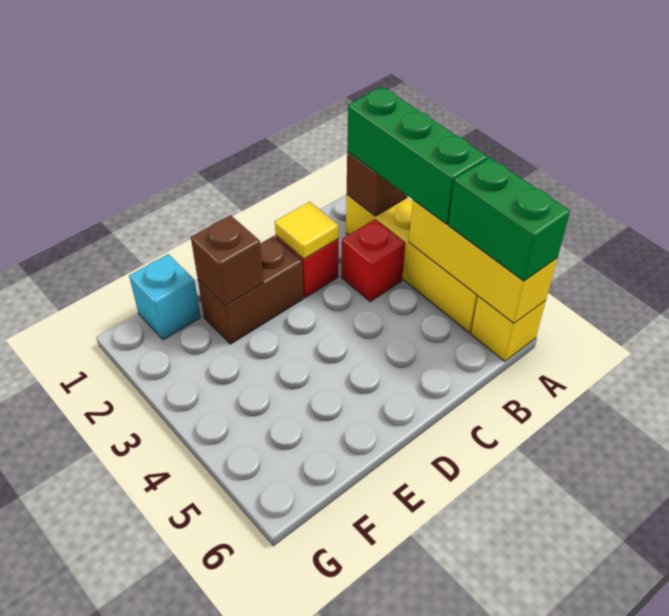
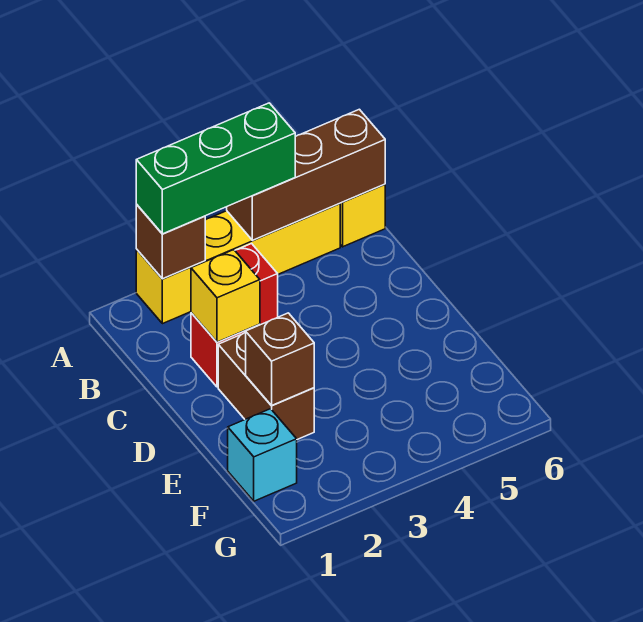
yellow 1x3 brick [409,200,557,323] -> brown 1x3 brick [227,109,385,240]
green 1x2 brick [448,158,570,281] -> none
yellow 1x1 tile [275,202,339,259] -> yellow 1x1 brick [191,250,260,342]

